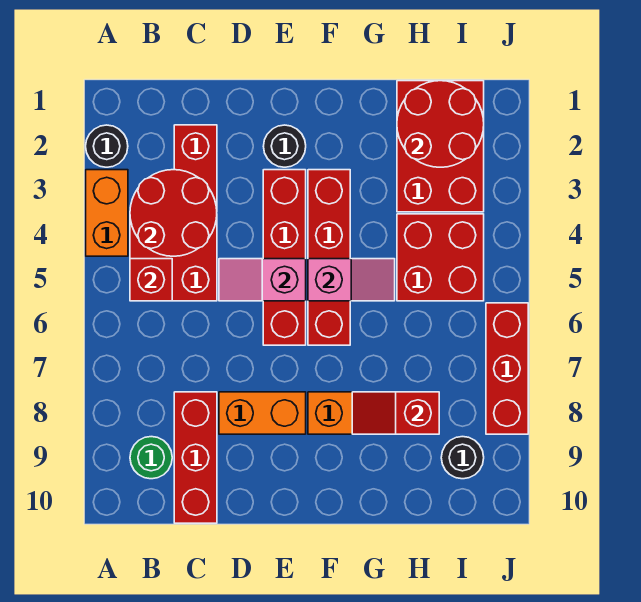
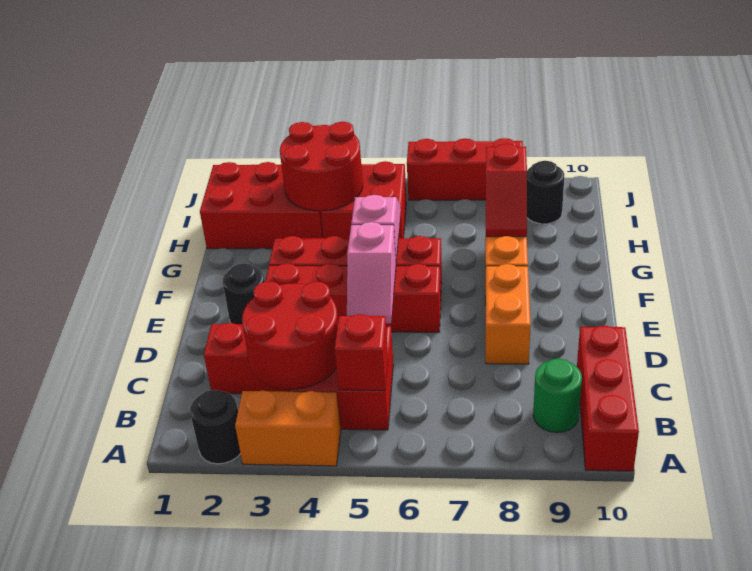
red 1x3 brick [174,392,217,523] -> red 1x3 brick turned to [577,326,639,471]
red 2x2 round brick [397,81,484,167] -> red 2x2 round brick moved to [280,122,363,211]

